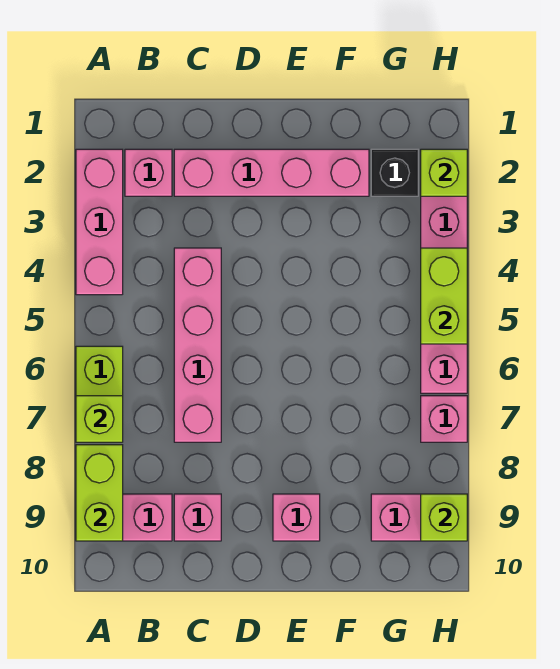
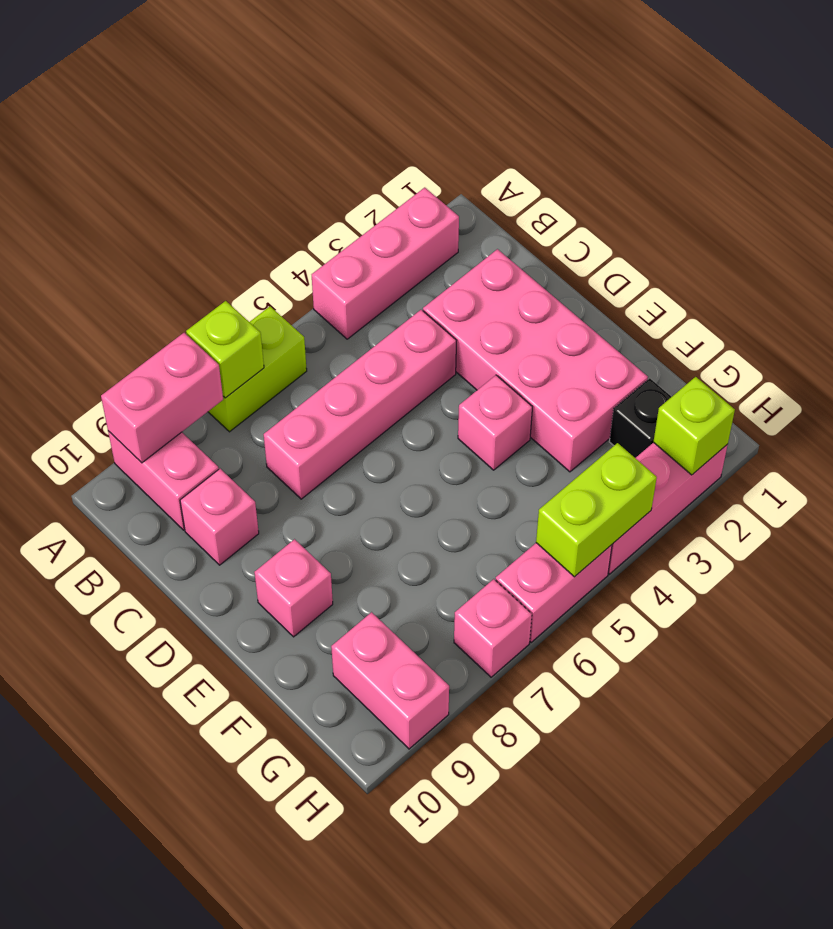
lime 1x2 brick [76,445,123,541] -> pink 1x2 brick [101,333,223,463]
pink 1x1 brick [125,149,172,196] -> pink 1x1 brick moved to [458,375,532,470]
pink 1x4 brick [174,149,369,196] -> pink 2x4 brick [423,249,648,472]
lime 1x1 brick [421,494,467,541] -> none

